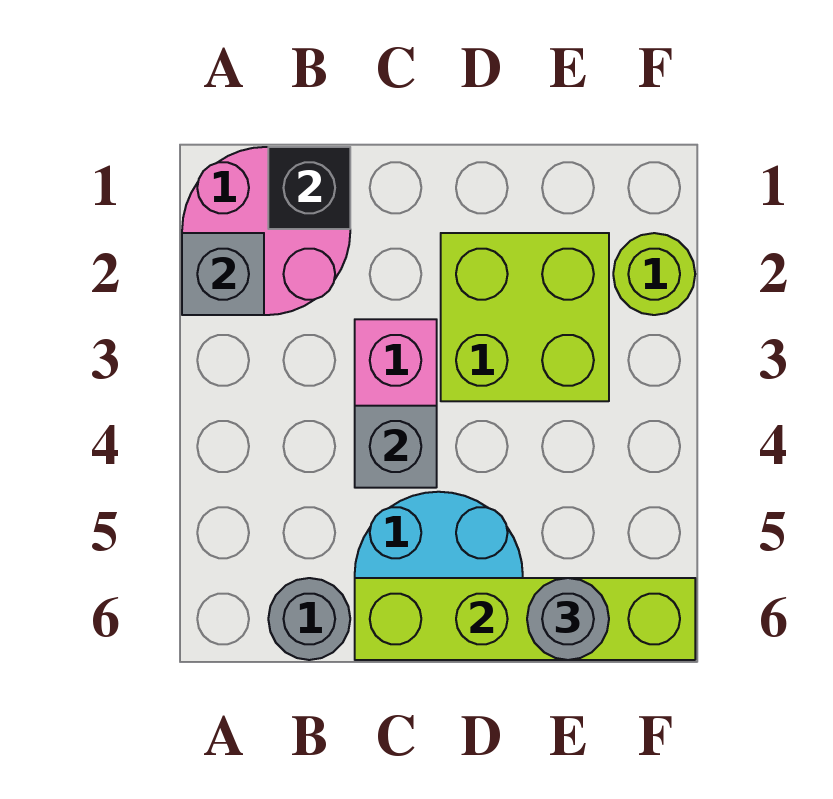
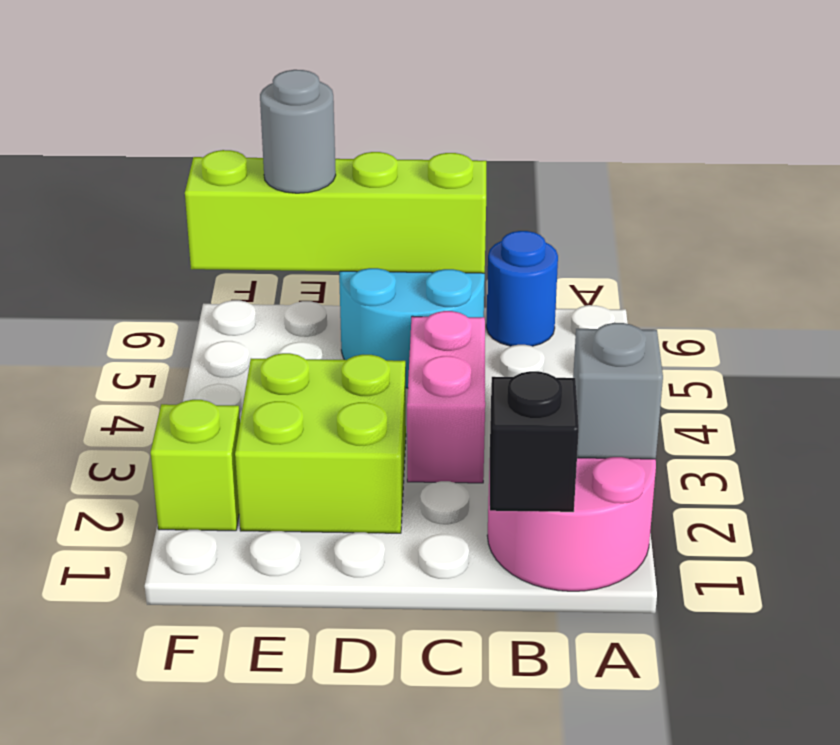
grey 1x1 round brick [268,578,350,660] -> blue 1x1 round brick [486,231,558,346]
grey 1x1 brick [355,406,437,488] -> none
lime 1x1 round brick [613,233,695,315] -> lime 1x1 brick [151,400,240,531]

